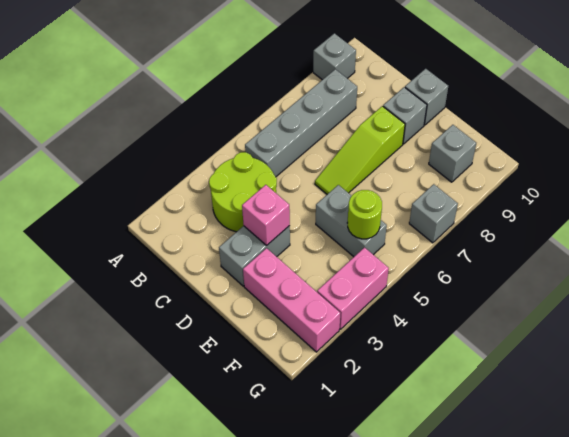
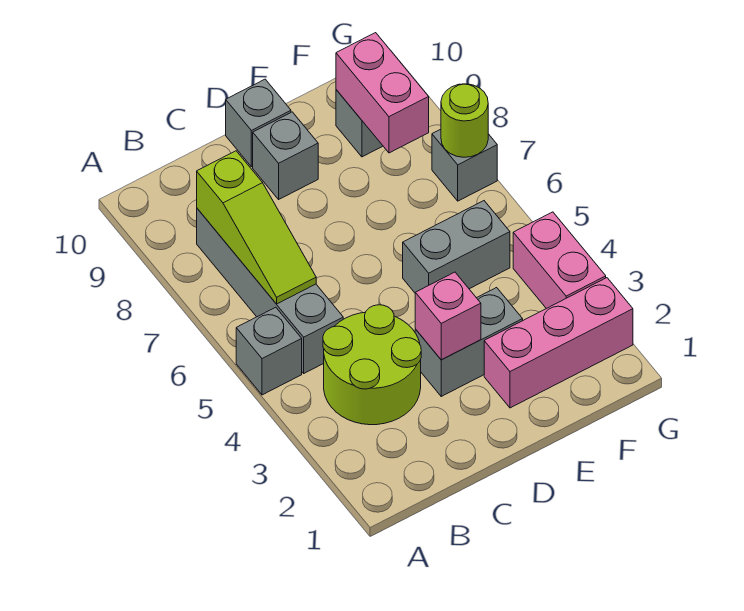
grey 1x1 brick [313,33,356,80] -> grey 1x1 brick moved to [236,307,302,395]
grey 1x2 brick [219,226,290,286] -> grey 1x2 brick turned to [415,288,523,396]
lime 1x3 slope [315,106,405,194] -> lime 1x3 slope moved to [197,151,316,304]
lime 1x1 round brick [347,190,382,239] -> lime 1x1 round brick moved to [441,84,488,157]
none -> pink 1x2 brick [336,33,429,153]

